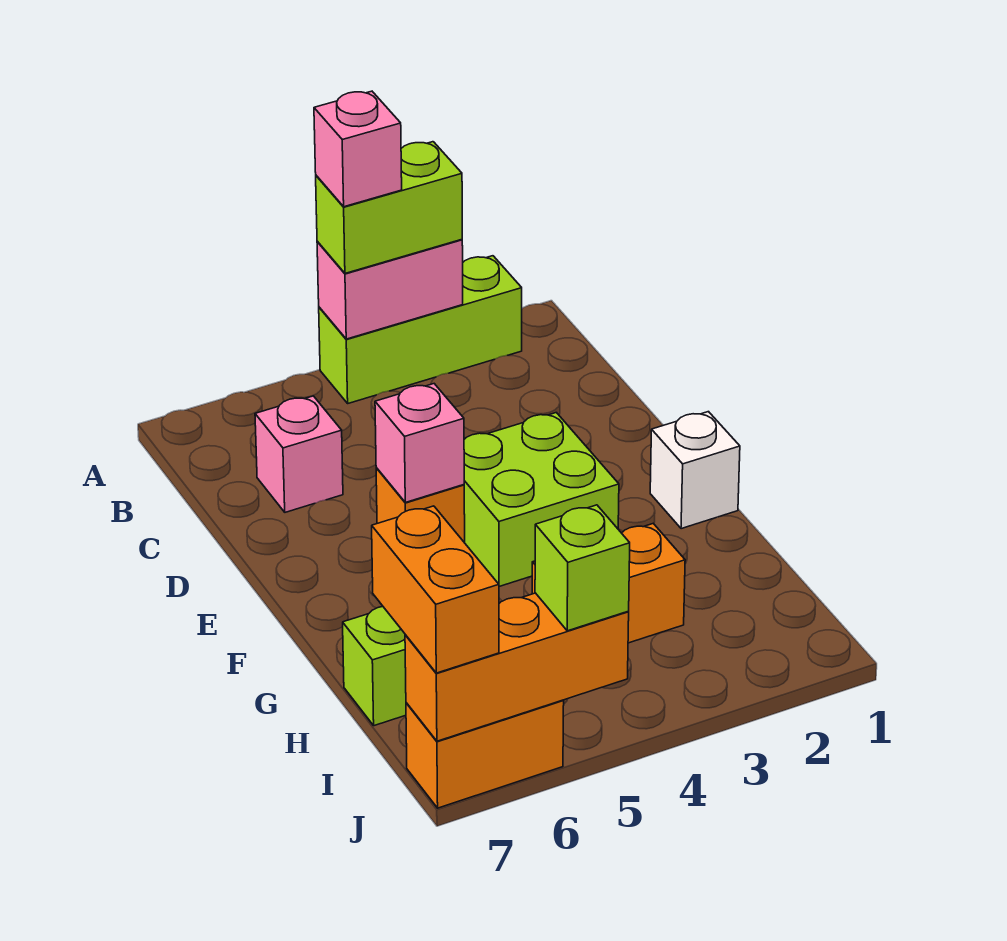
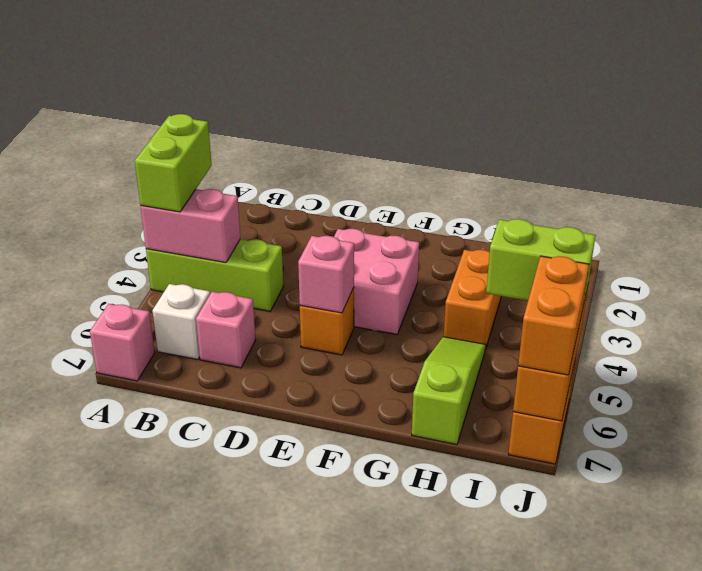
lime 1x3 brick [319,256,522,403] -> lime 1x3 brick turned to [146,239,283,311]
pink 1x2 brick [317,239,463,339] -> pink 1x2 brick turned to [140,189,241,263]
pink 1x1 brick [314,91,402,207] -> pink 1x1 brick moved to [90,304,155,381]
lime 2x2 brick [464,413,619,586] -> pink 2x2 brick [334,229,419,334]
white 1x1 brick [650,412,740,529] -> white 1x1 brick moved to [152,284,210,359]
orange 1x2 brick [372,506,499,673] -> orange 1x2 brick turned to [518,256,589,375]
lime 1x1 brick [535,505,630,631] -> lime 1x2 brick [486,219,595,305]

